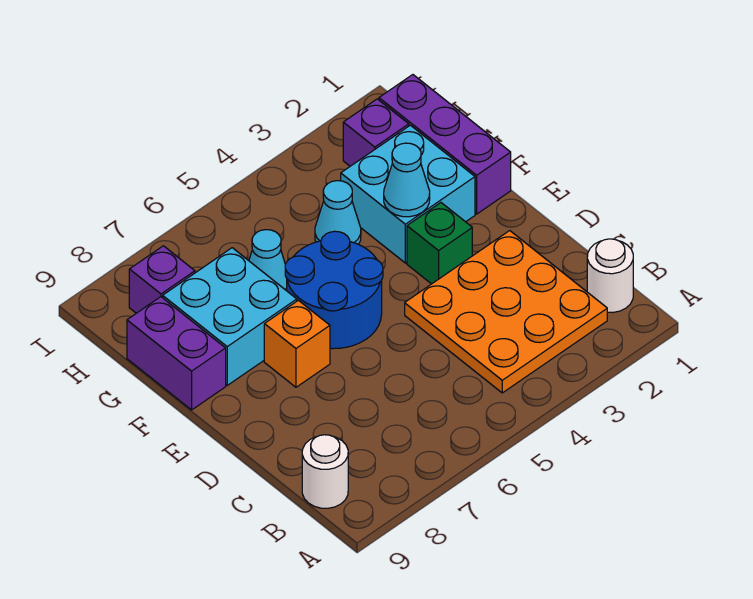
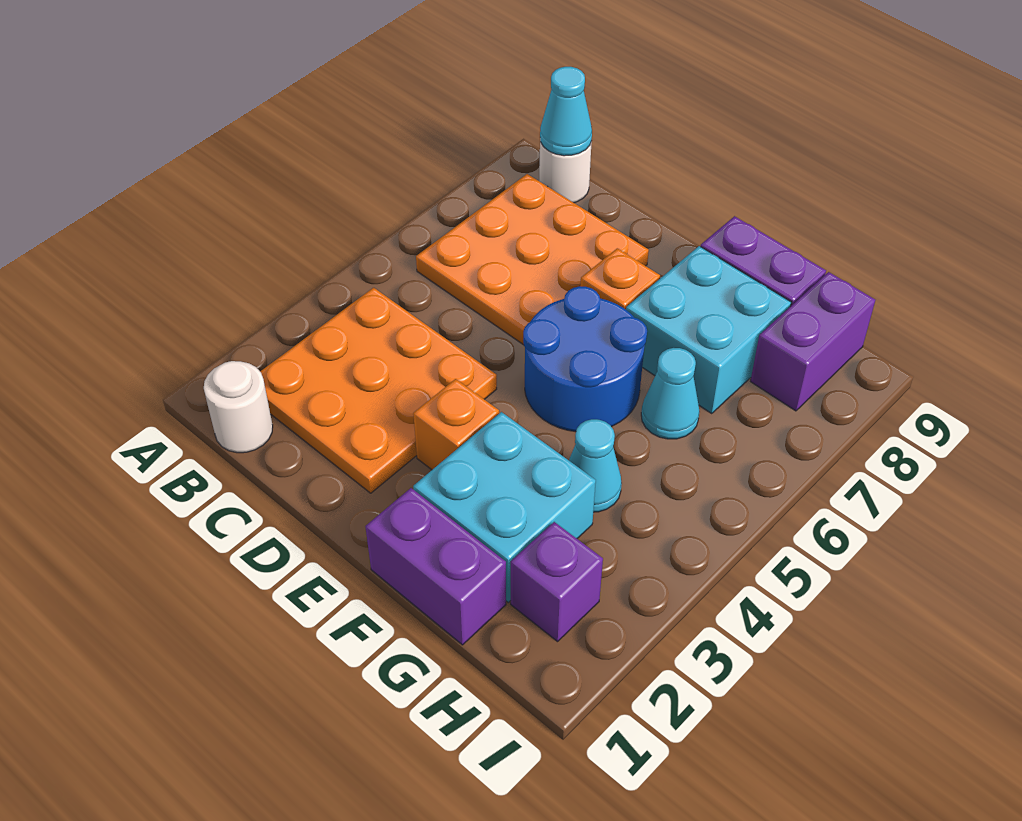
none -> orange 3x3 plate [416,174,649,345]
green 1x1 brick [407,203,472,284] -> orange 1x1 brick [413,379,499,470]
purple 1x3 brick [379,75,511,214] -> purple 1x2 brick [365,488,506,645]
cyan 1x1 cone [384,143,430,217] -> cyan 1x1 cone moved to [540,67,592,156]
purple 1x1 brick [129,246,195,313] -> purple 1x2 brick [750,272,875,411]

